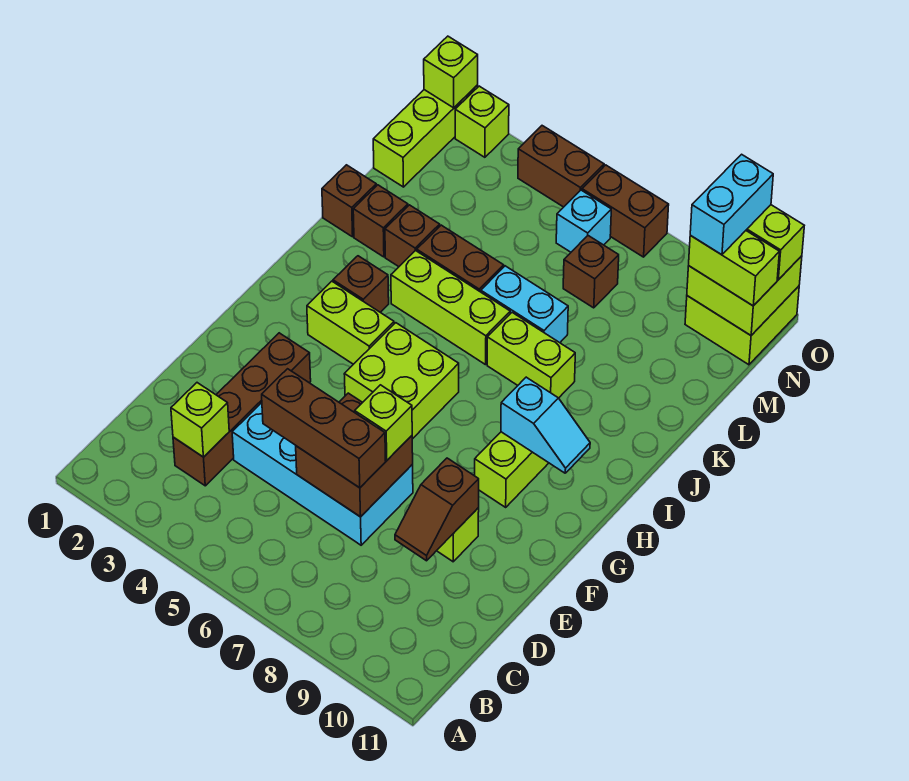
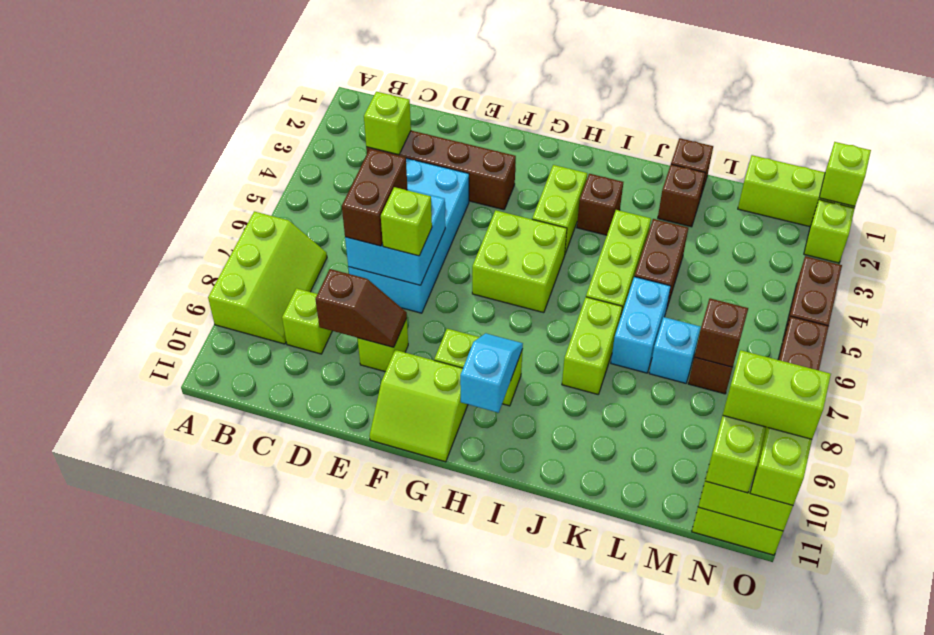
none -> lime 2x3 slope [208,211,327,344]
none -> lime 1x1 brick [282,288,332,354]
brown 1x3 brick [262,369,386,488] -> brown 1x2 brick [342,149,407,246]
brown 2x2 brick [296,393,413,517] -> cyan 2x2 brick [345,189,445,285]
brown 1x2 slope [395,458,479,561] -> brown 1x2 slope turned to [315,269,407,347]
none -> lime 2x2 slope [370,350,468,462]
cyan 1x2 slope [501,377,590,473] -> cyan 1x2 slope turned to [460,333,523,413]
brown 1x1 brick [385,205,440,267] -> brown 1x1 brick moved to [694,298,748,367]
cyan 1x1 brick [556,190,611,252] -> cyan 1x1 brick moved to [649,317,701,383]
cyan 1x2 brick [690,154,773,255] -> lime 1x2 brick [723,350,831,439]

